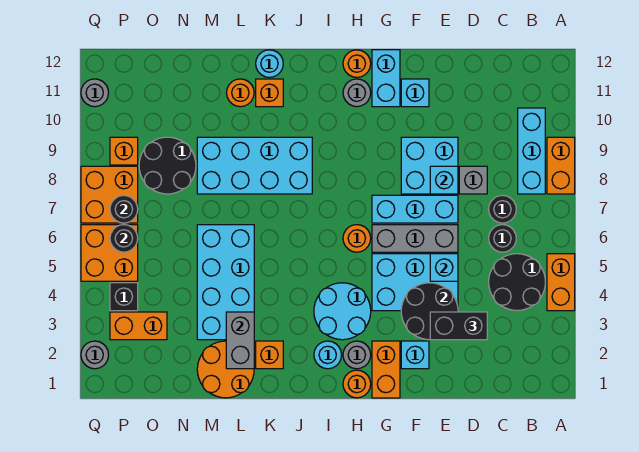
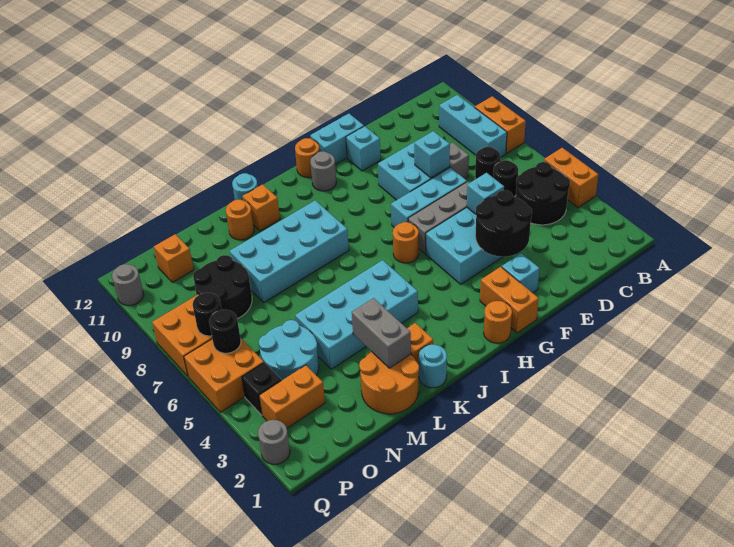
black 1x2 brick [430,312,487,340] -> none
cyan 1x2 brick [372,50,400,107] -> cyan 1x2 brick turned to [310,114,364,164]
grey 1x1 round brick [343,341,371,369] -> none
cyan 2x2 round brick [314,283,371,340] -> cyan 2x2 round brick moved to [259,320,319,381]
cyan 1x1 round brick [314,341,342,369] -> cyan 1x1 round brick moved to [419,345,447,388]
cyan 2x4 brick [197,225,254,340] -> cyan 2x4 brick turned to [295,260,418,369]
orange 1x1 brick [110,137,138,165] -> orange 1x1 brick moved to [154,234,194,282]

